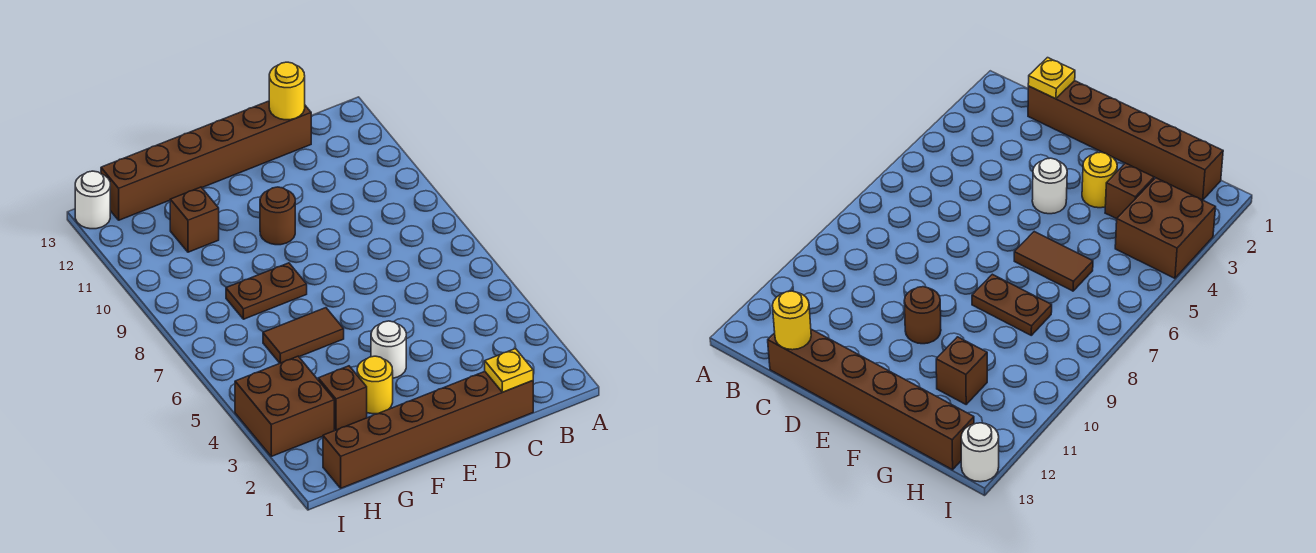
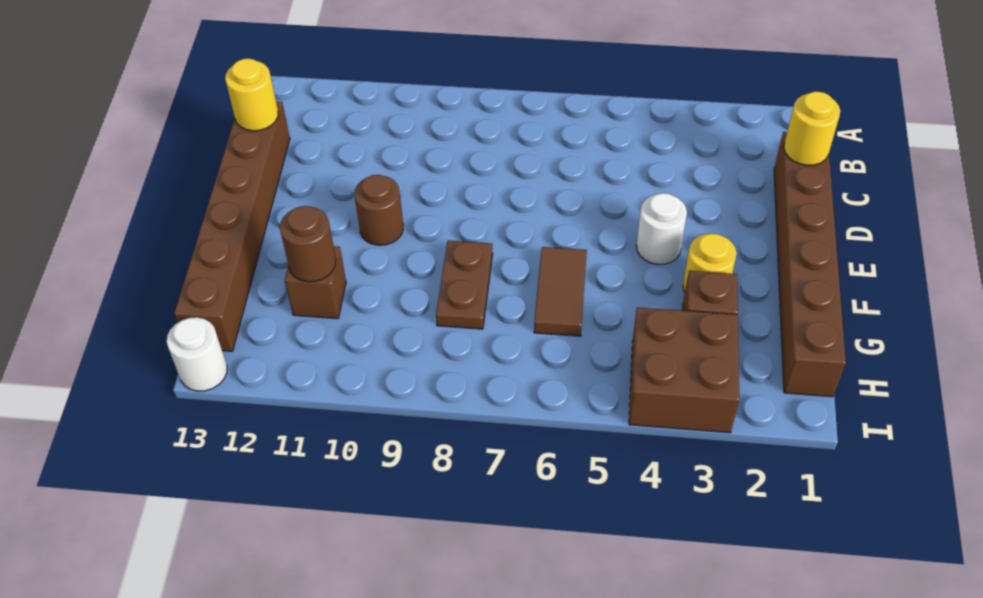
yellow 1x1 plate [485,349,533,392] -> yellow 1x1 round brick [784,92,840,165]
none -> brown 1x1 round brick [280,206,336,282]

